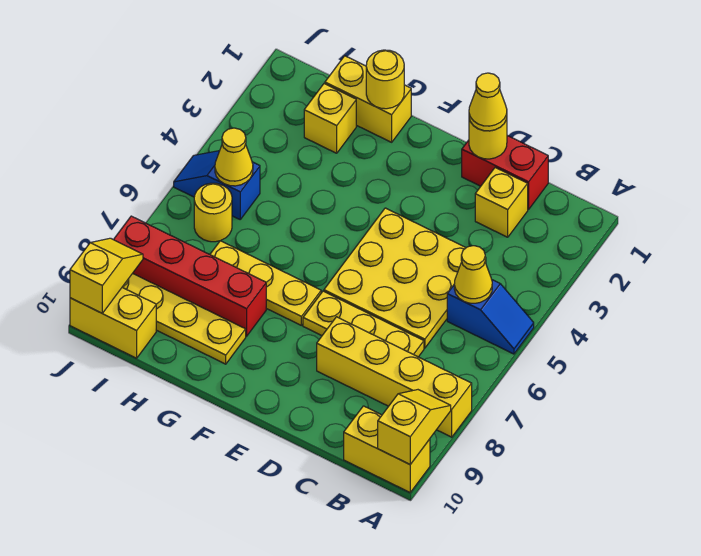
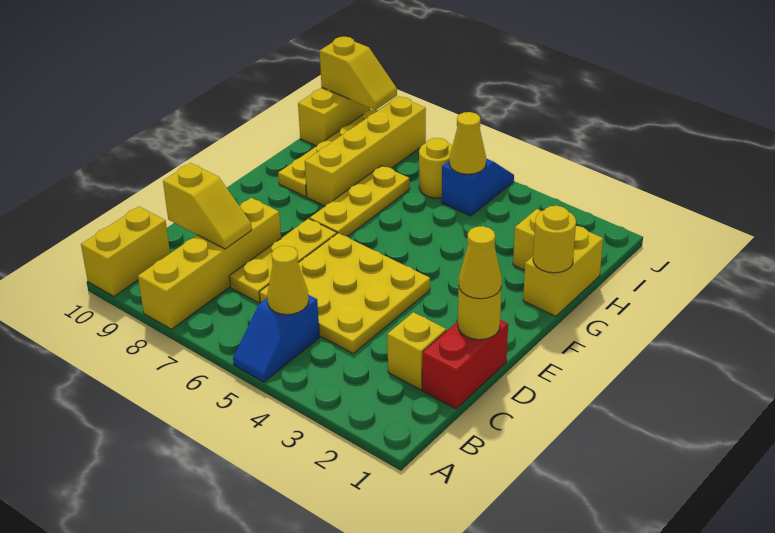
yellow 1x2 slope [378,390,451,464] -> yellow 1x2 slope moved to [163,163,252,249]
red 1x4 brick [113,216,266,336] -> yellow 1x4 brick [305,96,426,206]

